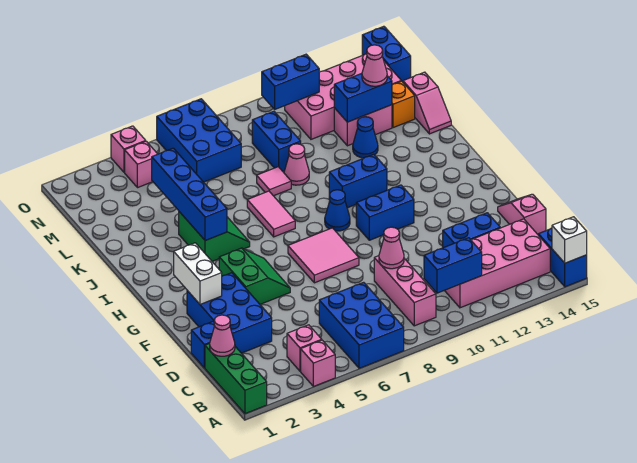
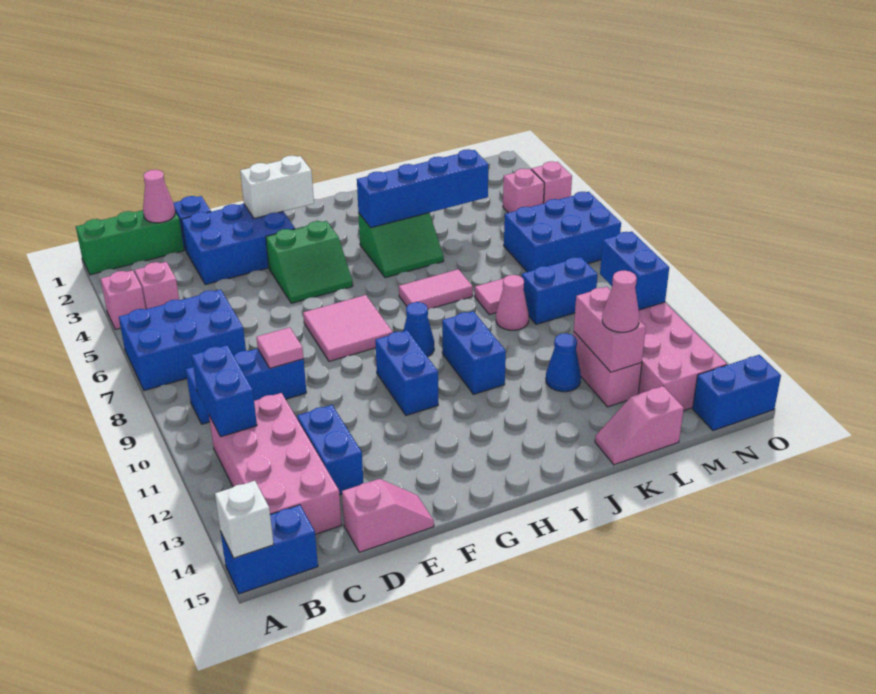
pink 1x3 brick [374,256,436,326] -> blue 1x3 brick [186,349,306,424]
pink 1x1 cone [379,227,404,269] -> pink 1x1 tile [256,327,304,368]
blue 1x2 brick [334,73,392,122] -> pink 1x2 brick [574,287,646,372]
orange 1x1 brick [392,81,415,128] -> none

